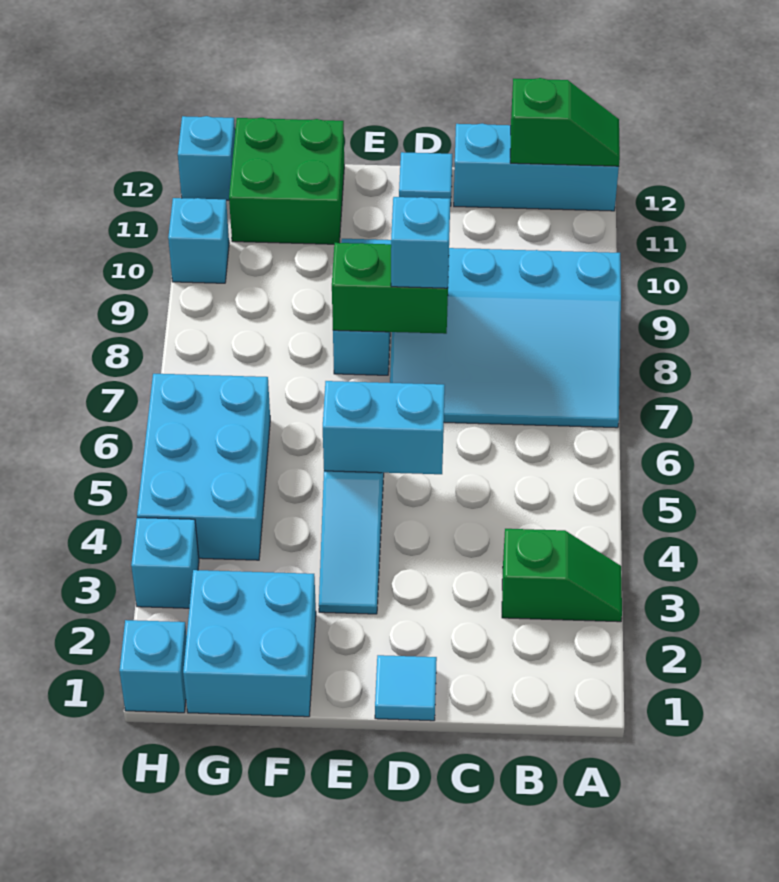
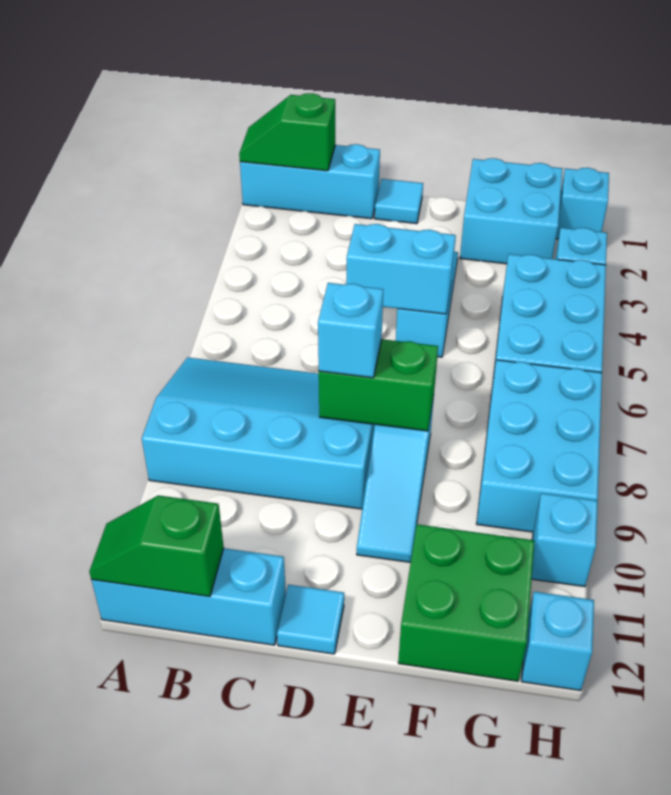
none -> cyan 1x3 brick [240,144,380,219]
green 1x2 slope [502,529,622,622] -> green 1x2 slope moved to [239,93,335,171]
none -> cyan 2x3 brick [477,360,602,532]

